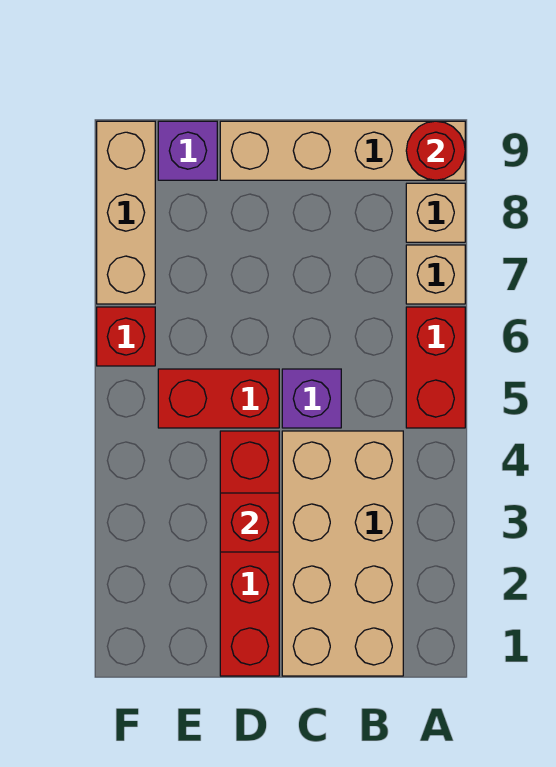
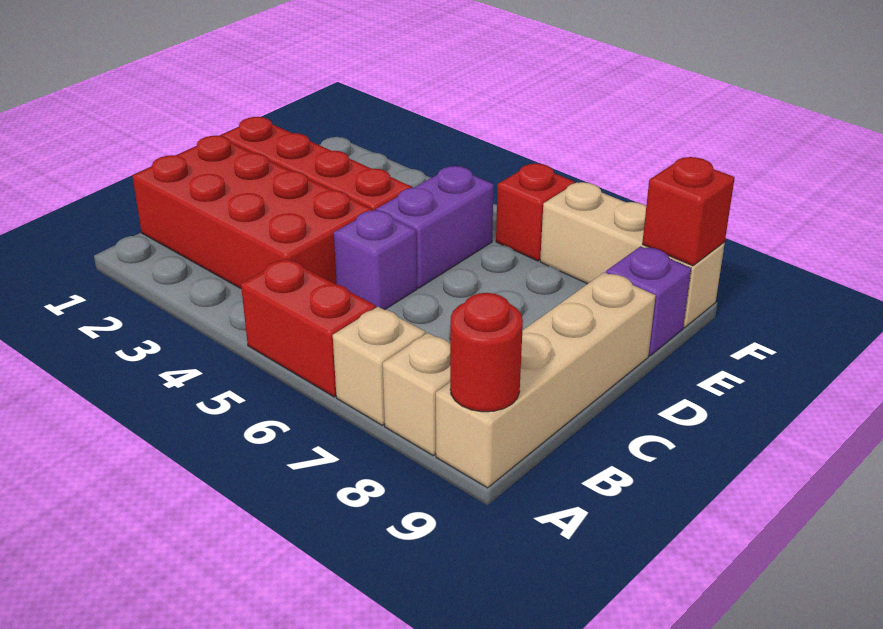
tan 2x4 brick [282,431,403,676] -> red 2x4 brick [132,136,372,288]
red 1x1 brick [220,493,279,552] -> red 1x1 brick moved to [642,157,735,266]
red 1x2 brick [158,369,279,428] -> purple 1x2 brick [376,166,494,288]

